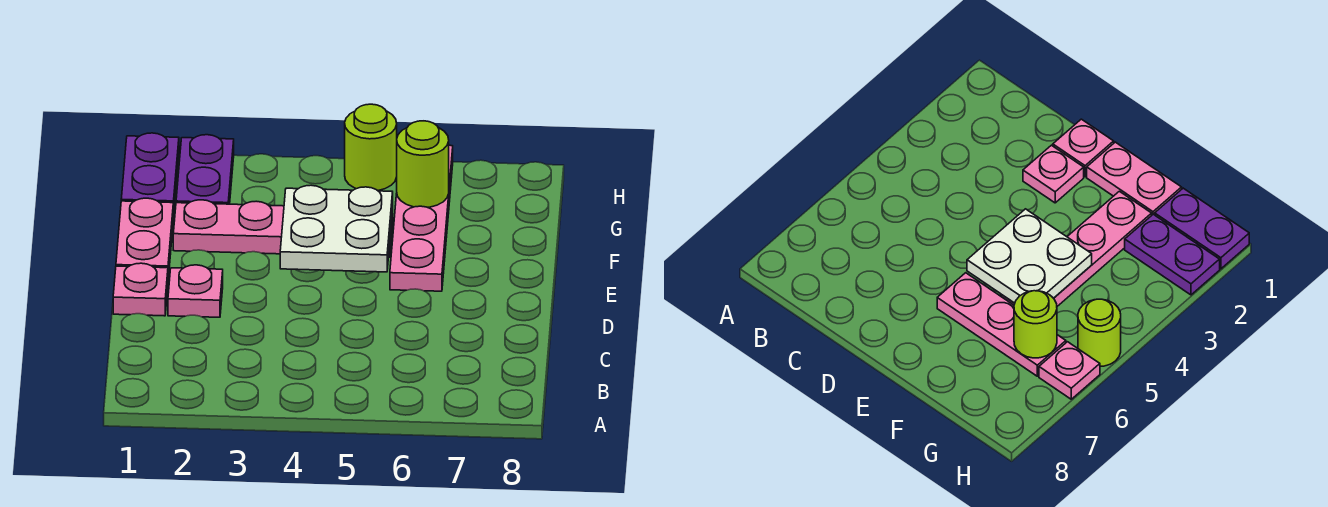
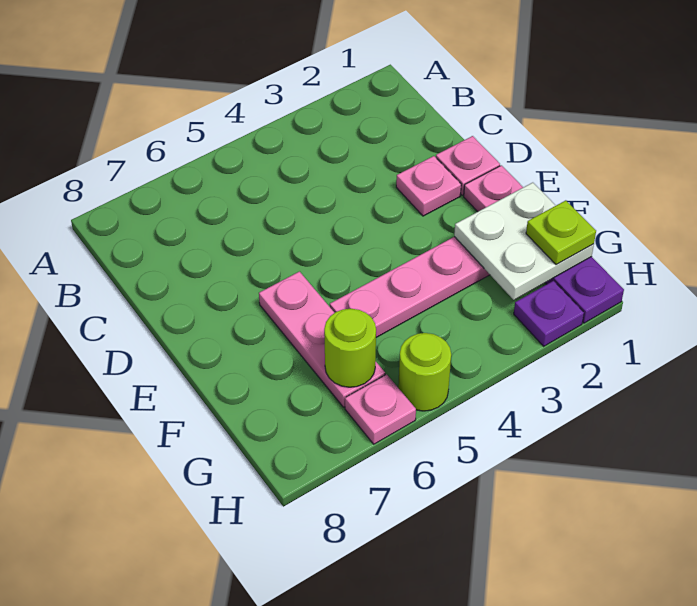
white 2x2 plate [280,185,393,272] -> white 2x2 plate moved to [454,183,594,300]
none -> lime 1x1 plate [526,200,596,265]
purple 1x2 plate [176,135,234,204] -> purple 1x1 plate [514,281,584,346]

